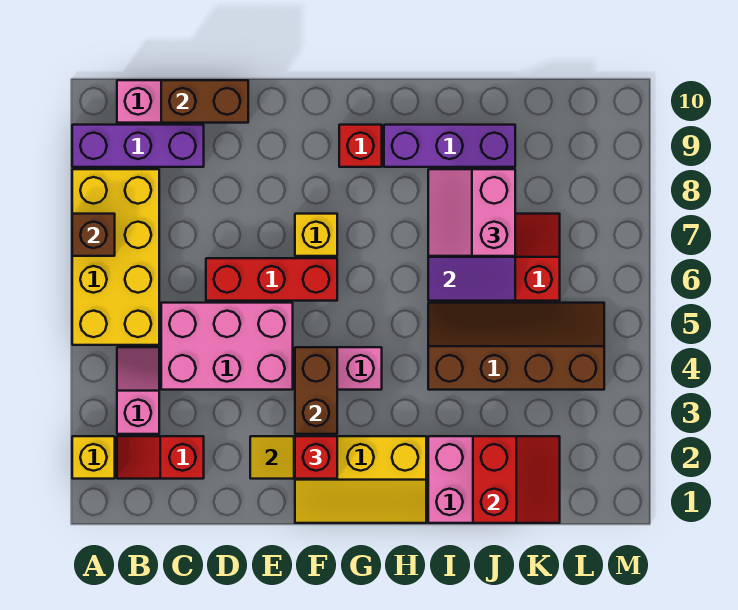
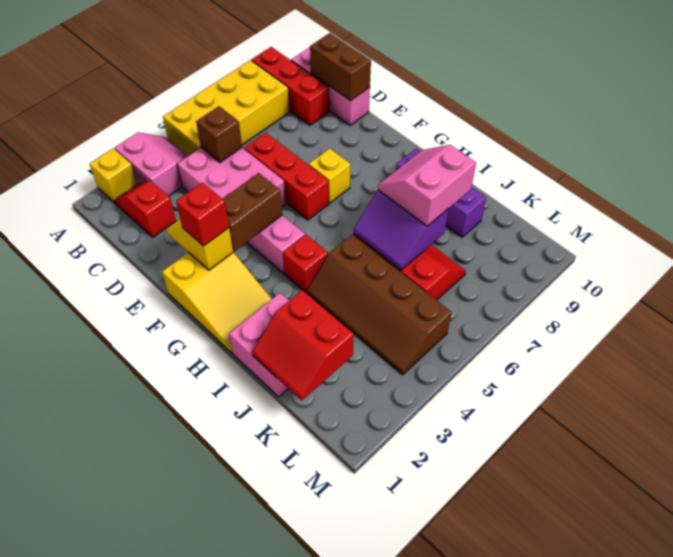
brown 1x1 brick [72,214,115,256] -> brown 1x1 brick moved to [196,106,242,162]
purple 1x3 brick [72,125,204,167] -> red 1x3 brick [252,47,329,125]
pink 1x2 slope [117,347,159,434] -> pink 2x2 slope [115,132,188,196]
yellow 2x3 slope [295,436,426,523] -> yellow 2x3 slope turned to [162,252,272,353]
red 1x1 brick [339,125,382,167] -> red 1x1 brick moved to [283,235,328,293]
brown 2x4 slope [428,303,604,390] -> brown 2x4 slope turned to [307,235,451,375]
red 2x2 slope [473,436,560,523] -> red 2x2 slope turned to [252,290,354,400]

